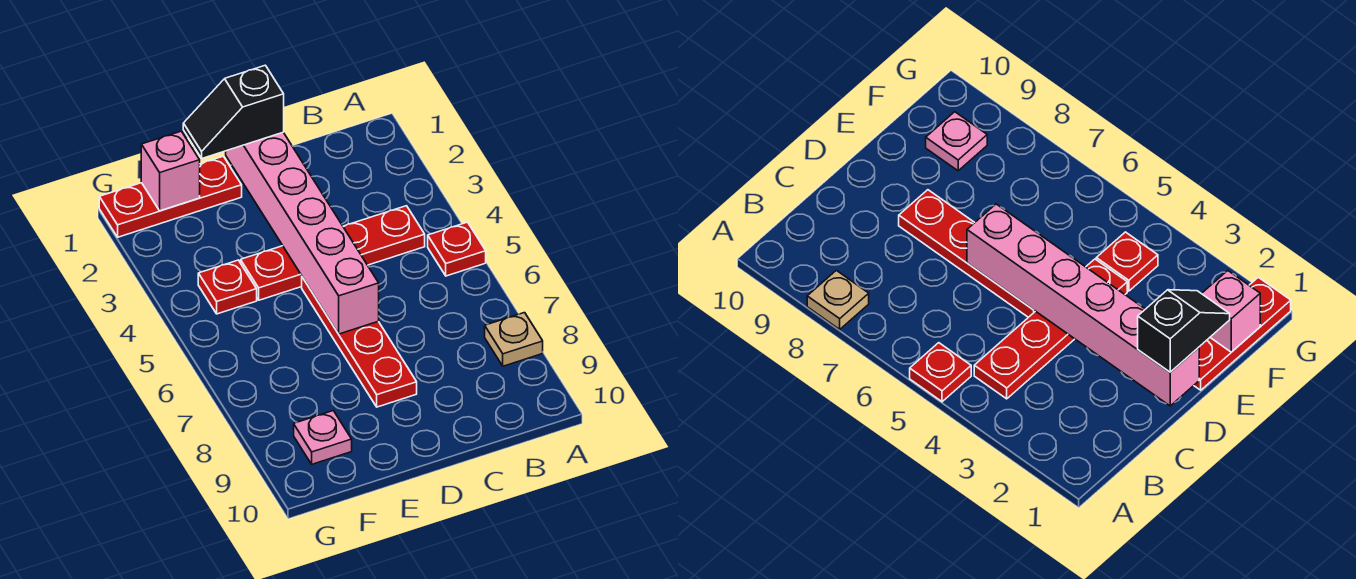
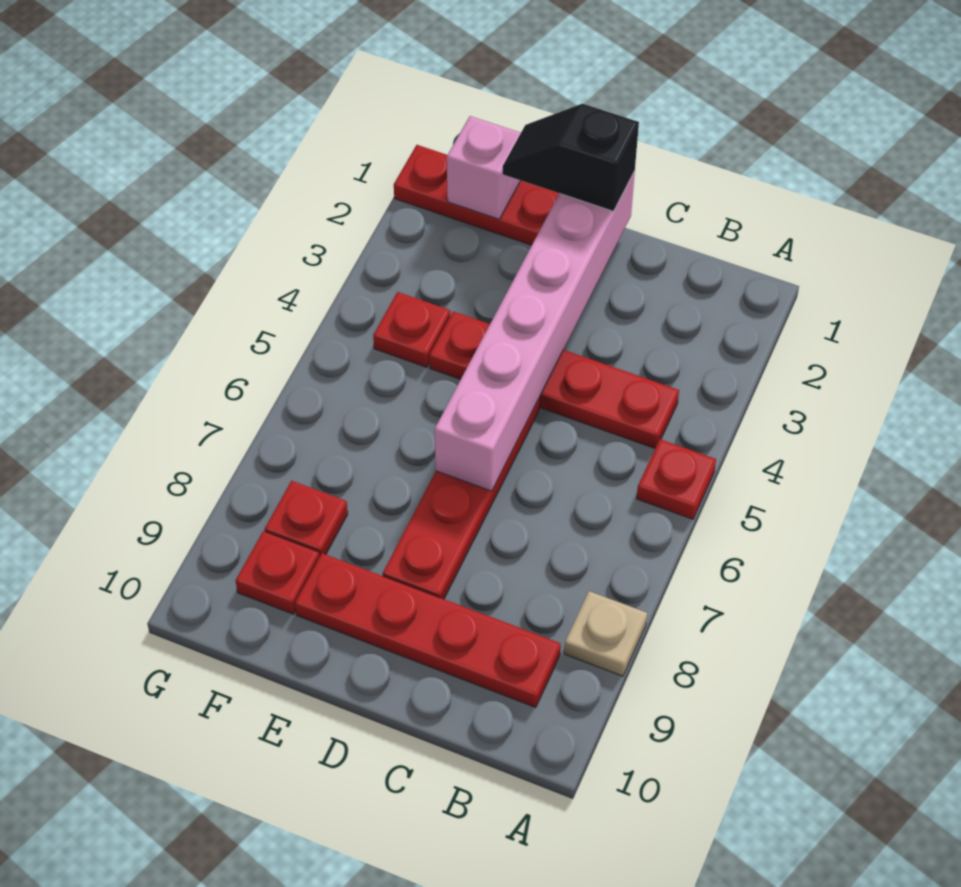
none -> red 1x4 plate [295,553,561,707]
none -> red 1x1 plate [265,481,348,557]
pink 1x1 plate [294,411,352,464] -> red 1x1 plate [236,531,319,614]

